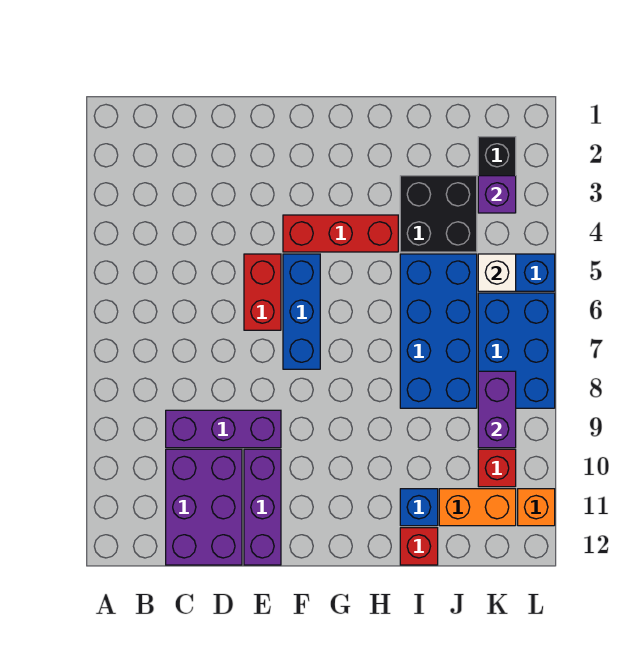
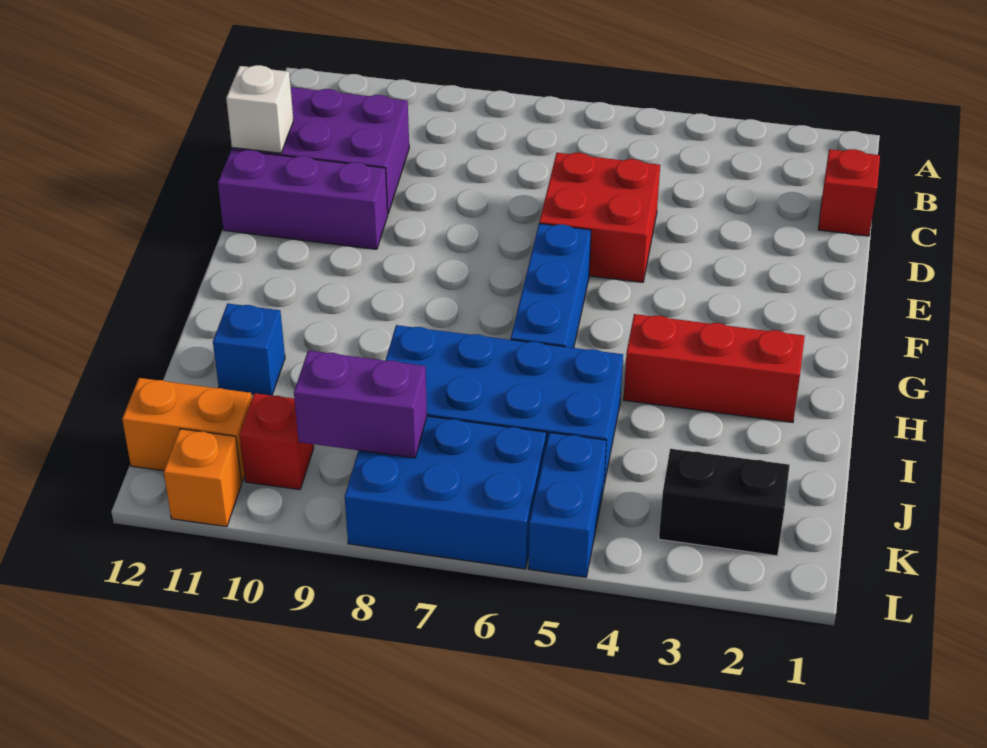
purple 1x3 brick [166,410,281,448] -> none
red 1x2 brick [244,254,281,330] -> red 2x2 brick [539,153,660,282]
red 1x3 brick [283,215,398,252] -> red 1x3 brick turned to [624,314,805,422]
blue 1x3 brick [283,254,320,369] -> blue 1x3 brick turned to [511,224,591,348]
black 2x2 brick [400,176,477,252] -> none
red 1x1 brick [400,528,438,565] -> red 1x1 brick moved to [818,149,880,236]
orange 1x2 brick [439,489,516,526] -> orange 1x2 brick turned to [122,378,252,481]
purple 1x1 brick [478,176,516,213] -> none
white 1x1 brick [478,254,516,291] -> white 1x1 brick moved to [226,65,293,153]

